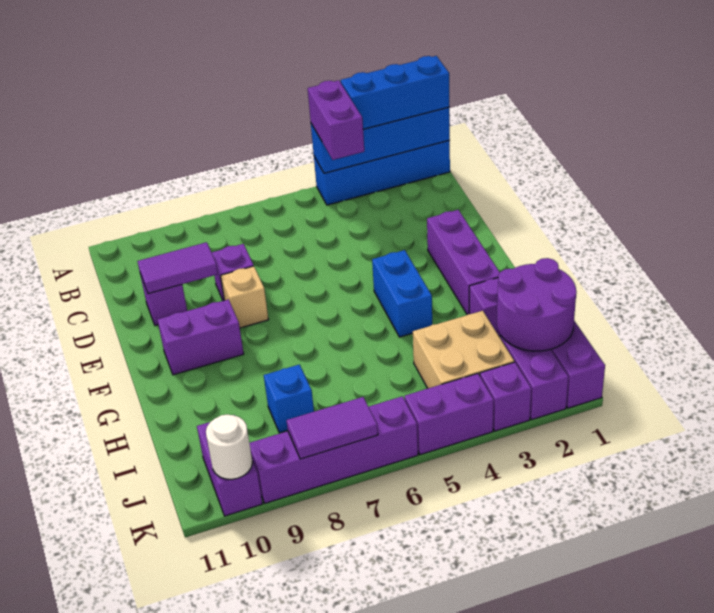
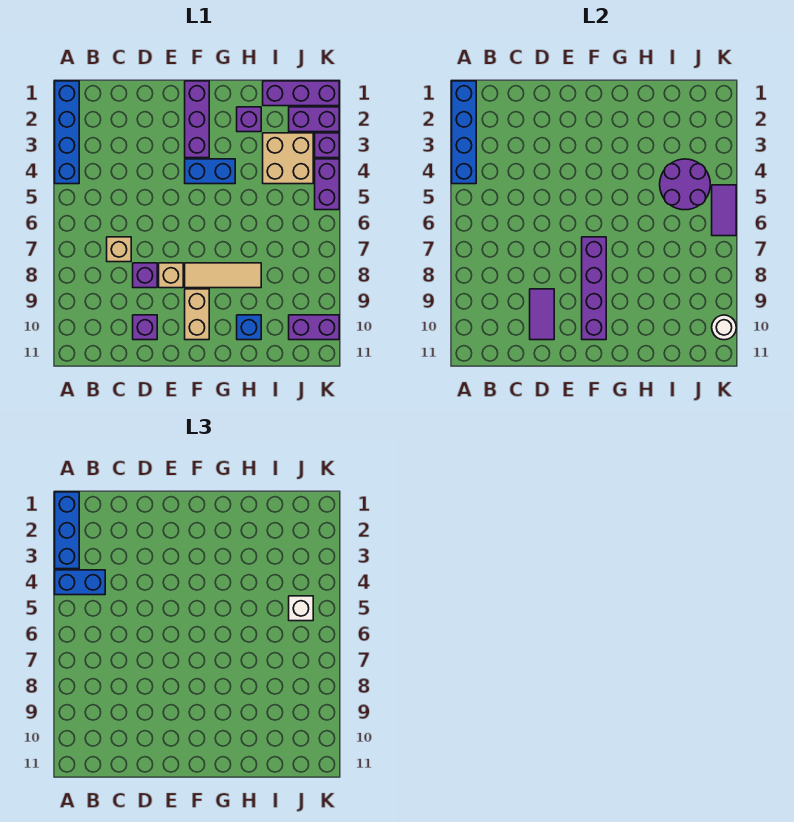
purple 1x2 brick [308,80,364,160] -> blue 1x2 brick [55,570,105,595]
none -> tan 1x1 brick [107,237,131,262]
purple 1x3 brick [427,210,500,315] -> purple 1x3 brick turned to [185,81,209,158]
none -> tan 1x3 tile [185,263,261,288]
purple 1x2 brick [158,299,244,375] -> tan 1x2 brick [185,289,209,340]
purple 2x2 round brick [497,258,577,351] -> purple 2x2 round brick moved to [660,159,710,210]
blue 1x1 brick [264,365,314,433] -> blue 1x1 brick moved to [237,315,261,340]
none -> white 1x1 brick [289,596,313,621]
purple 1x4 brick [249,396,418,503] -> purple 1x4 brick moved to [582,237,606,340]
purple 1x2 tile [286,397,378,459] -> purple 1x2 tile moved to [712,185,736,236]

